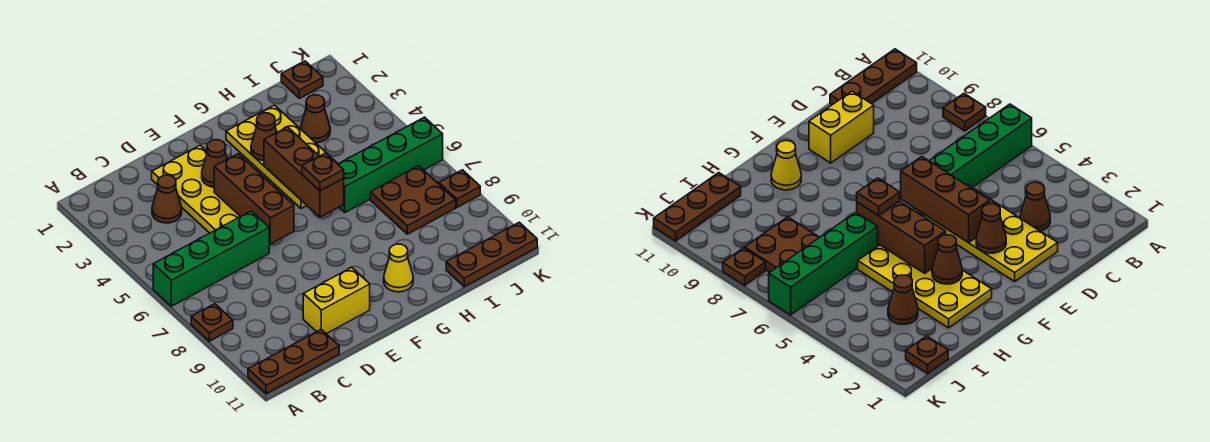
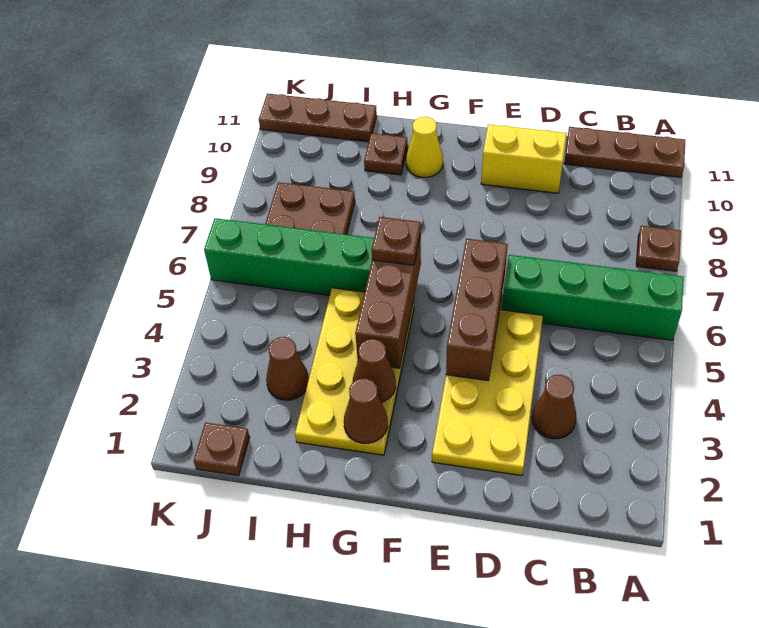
brown 1x1 cone [202,140,227,187] -> brown 1x1 cone moved to [344,378,388,443]
brown 1x1 plate [439,170,480,207] -> brown 1x1 plate moved to [364,133,408,175]

